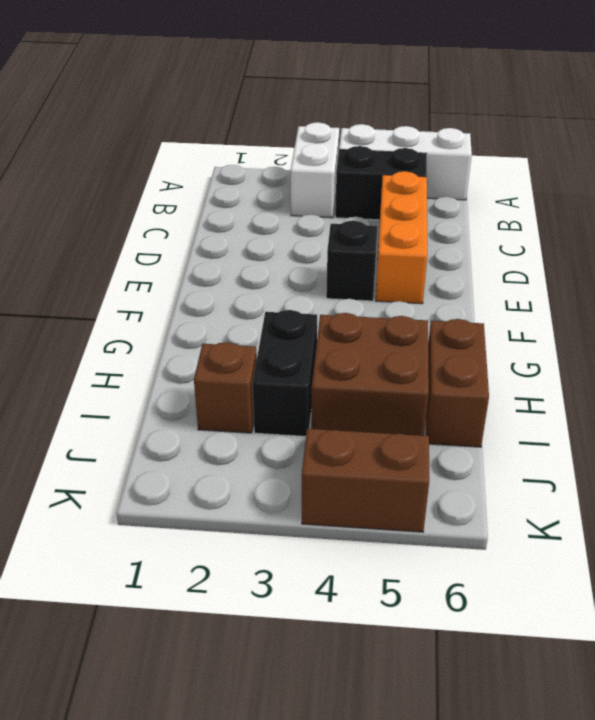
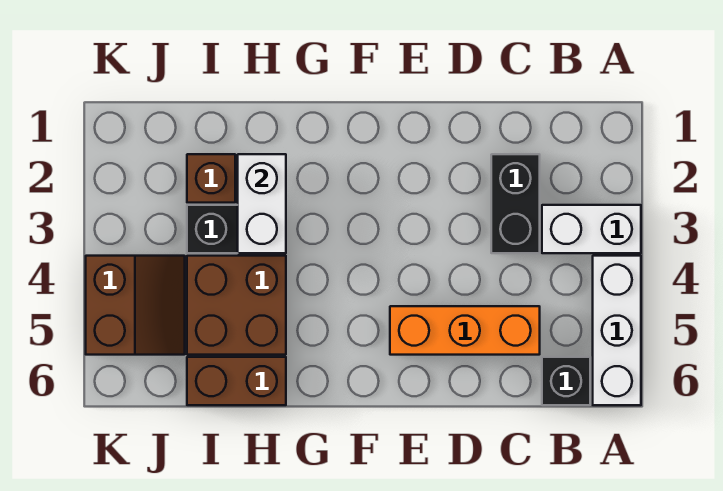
black 1x2 brick [335,146,427,220] -> black 1x2 brick moved to [491,154,540,253]
black 1x1 brick [326,221,377,301] -> black 1x1 brick moved to [542,357,590,405]
none -> white 1x2 brick [238,154,286,253]

